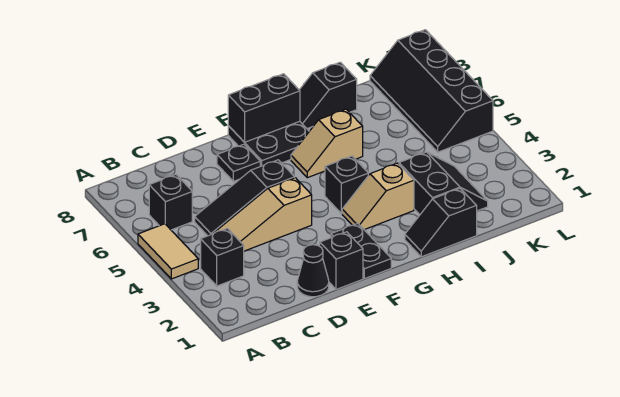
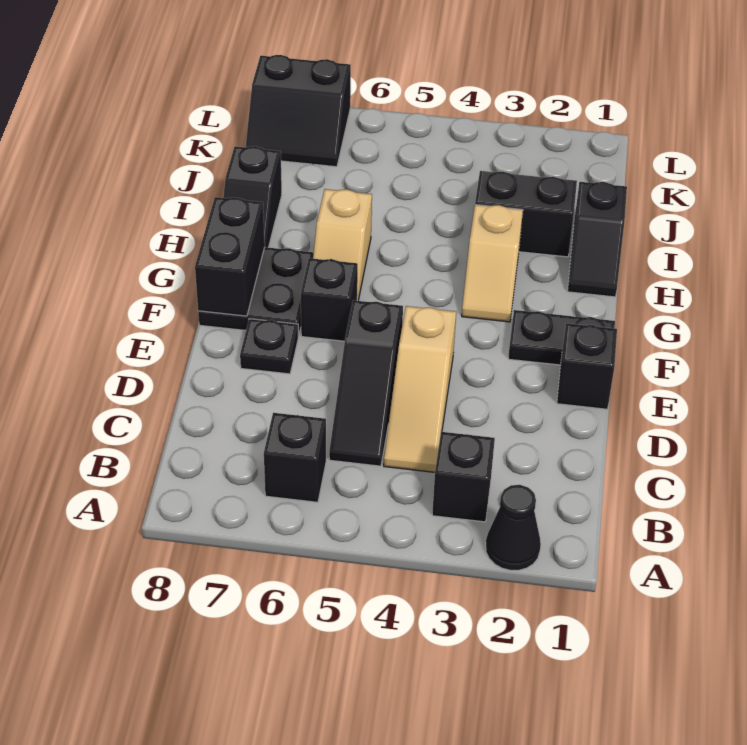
tan 1x2 tile [138,224,198,279] -> none
black 1x1 cone [297,245,329,297] -> black 1x1 cone moved to [486,485,541,570]
black 1x1 brick [325,156,368,214] -> black 1x1 brick moved to [301,258,358,341]
black 2x4 slope [370,30,493,152] -> black 2x2 slope [246,55,351,167]

